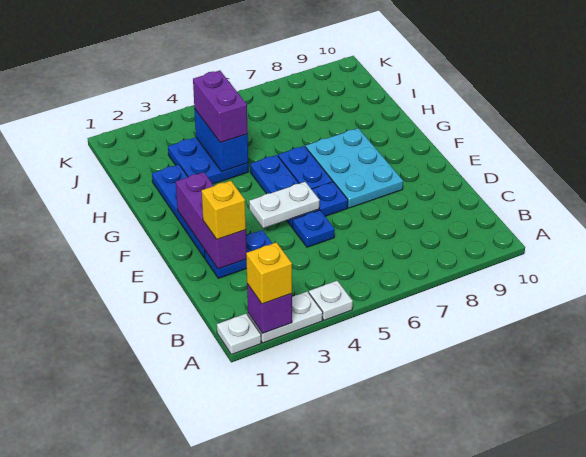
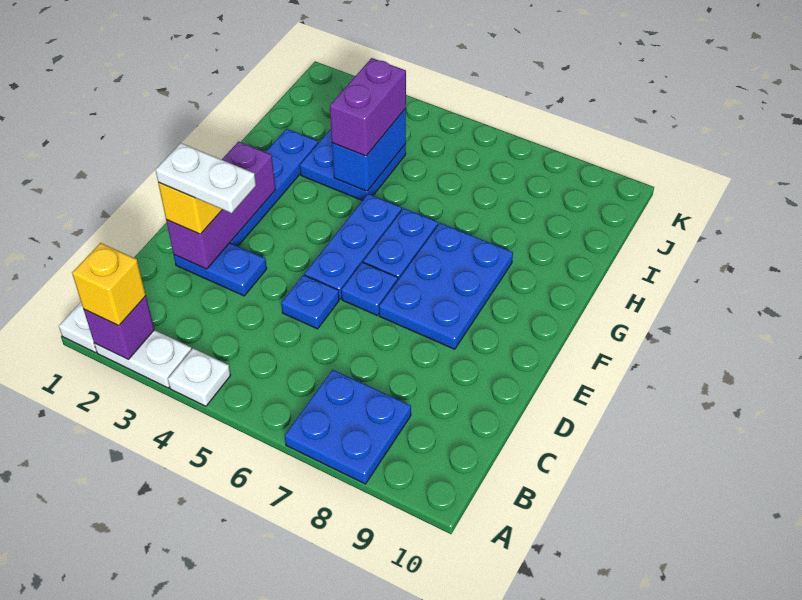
none -> blue 2x2 plate [285,370,411,484]
white 1x2 plate [249,182,320,228] -> white 1x2 plate moved to [156,143,256,213]
cyan 2x3 plate [306,128,403,208] -> blue 2x3 plate [379,223,513,349]

